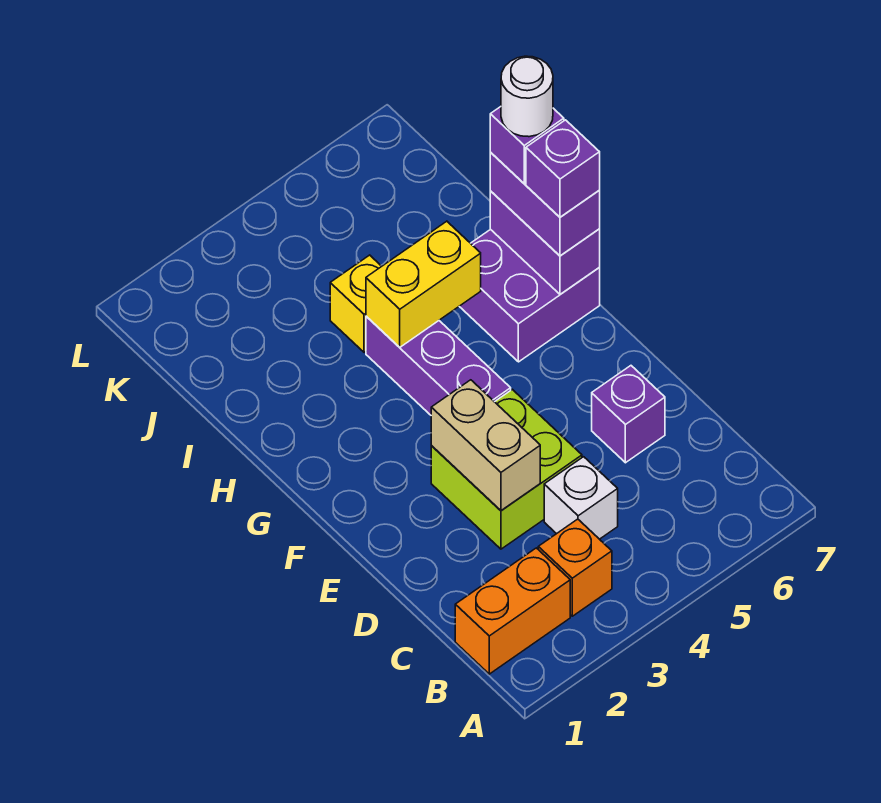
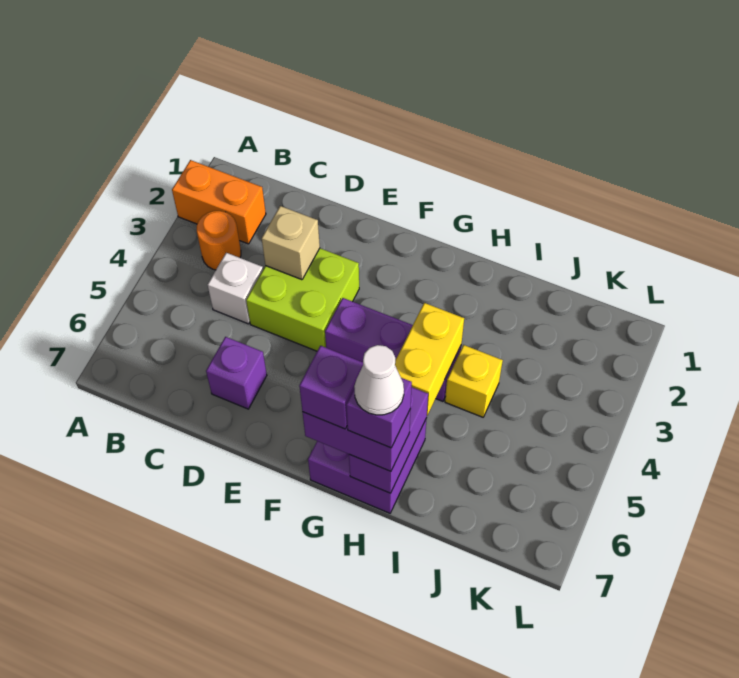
orange 1x2 brick [455,548,570,674] -> orange 1x2 brick turned to [172,160,266,244]
orange 1x1 brick [538,519,612,616] -> orange 1x1 round brick [197,211,241,270]
tan 1x2 brick [431,380,540,510] -> tan 1x1 brick [262,206,320,280]
purple 1x2 brick [490,191,600,294] -> purple 1x2 brick turned to [349,387,428,493]
white 1x1 round brick [501,56,553,137] -> white 1x1 cone [354,345,404,415]

